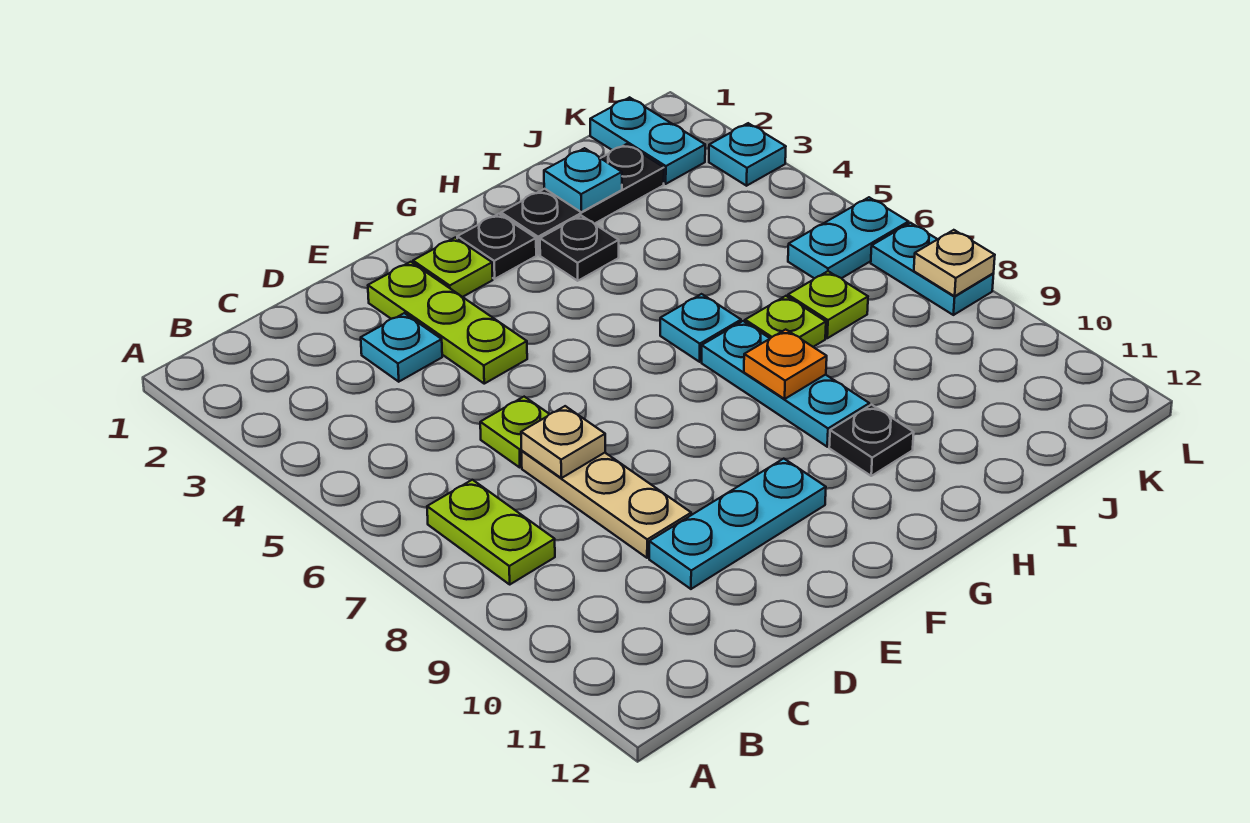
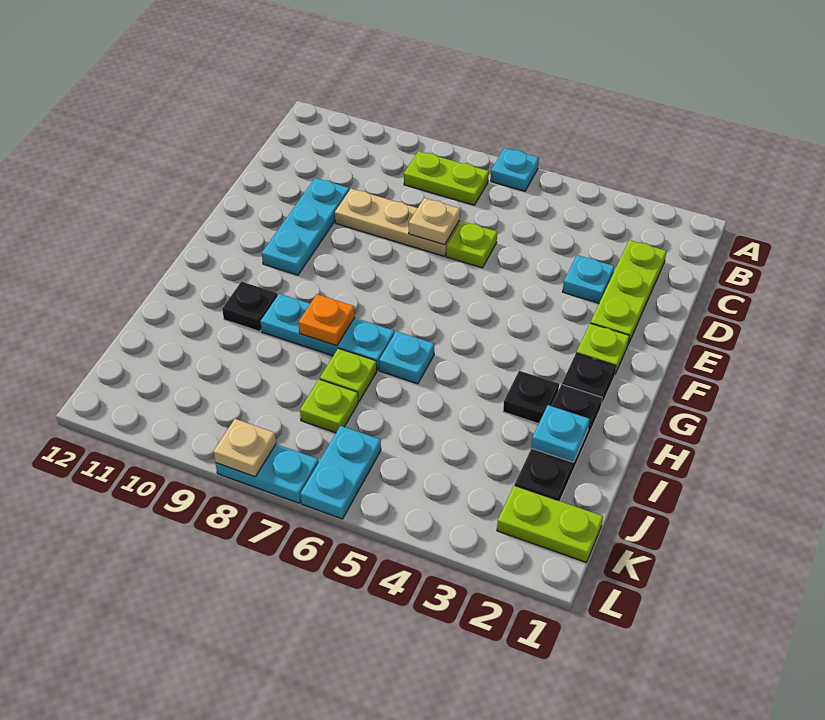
lime 1x3 plate [368,262,527,384] -> lime 1x3 plate turned to [591,240,667,344]
cyan 1x2 plate [590,97,705,184] -> lime 1x2 plate [497,485,603,562]
cyan 1x1 plate [709,123,786,186] -> cyan 1x1 plate moved to [491,148,539,191]

